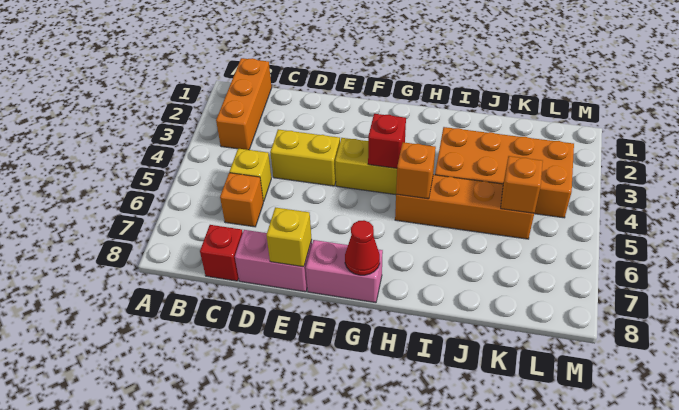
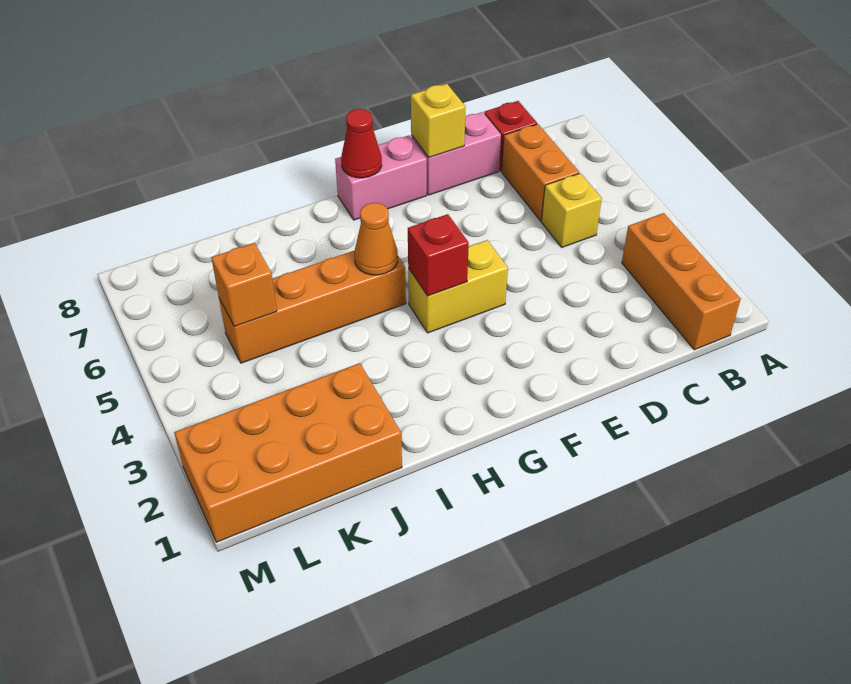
orange 1x1 brick [220,173,263,227] -> orange 1x2 brick [502,124,579,221]
yellow 1x2 brick [270,129,340,186] -> none
orange 1x1 brick [396,142,436,199] -> orange 1x1 cone [354,203,398,275]
orange 2x4 brick [435,127,574,218] -> orange 2x4 brick moved to [174,363,402,542]

